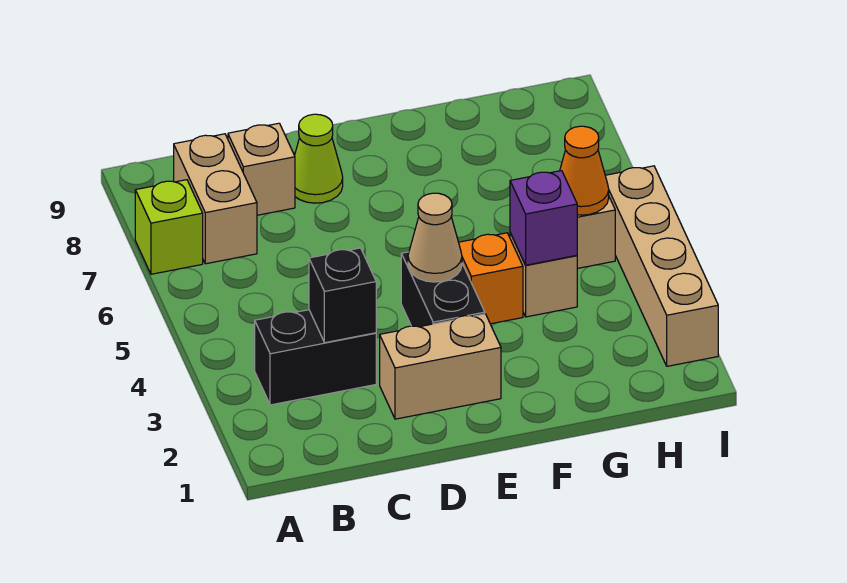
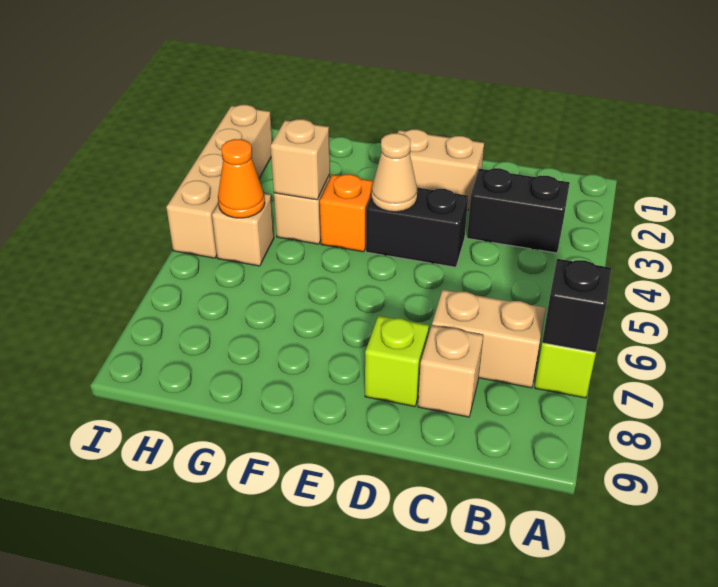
tan 1x2 brick [174,134,257,264] -> tan 1x2 brick turned to [432,290,546,388]
black 1x1 brick [309,248,376,343] -> black 1x1 brick moved to [542,259,611,352]
lime 1x1 cone [295,114,343,203] -> lime 1x1 brick [365,316,429,407]
black 1x2 brick [401,252,485,327] -> black 1x2 brick turned to [366,188,468,267]
purple 1x1 brick [510,171,577,265] -> tan 1x1 brick [271,119,330,200]

